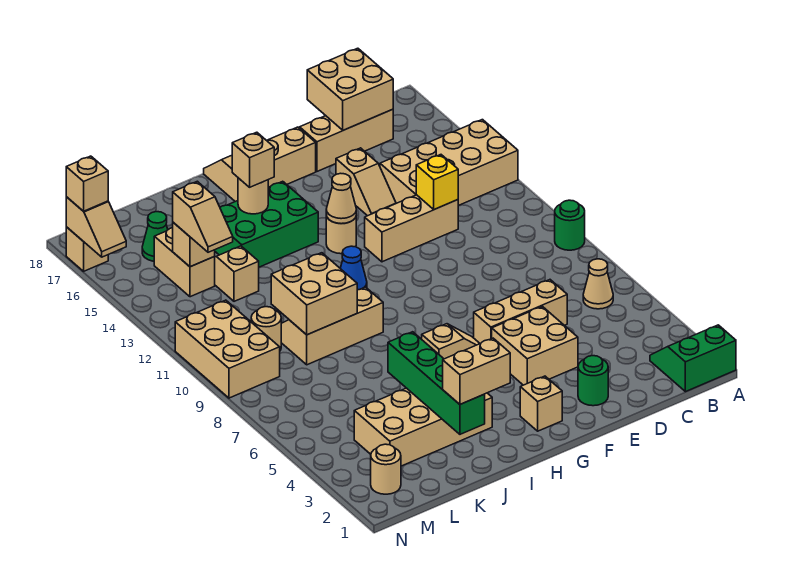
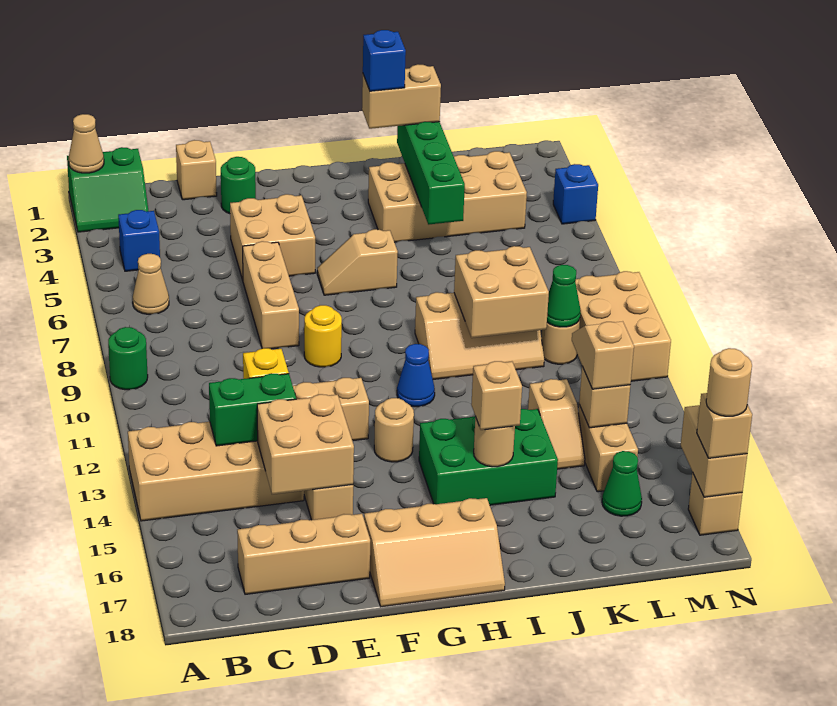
none -> blue 1x1 brick [118,210,160,271]
none -> green 1x2 brick [209,373,296,446]
tan 2x2 brick [307,48,393,130] -> tan 2x2 brick moved to [257,394,354,494]
tan 1x3 brick [474,280,567,344] -> tan 1x3 brick turned to [243,241,299,349]
none -> yellow 1x1 round brick [304,305,342,367]
tan 1x1 brick [520,376,562,431] -> tan 1x1 brick moved to [176,140,217,200]
tan 1x1 cone [326,173,356,224] -> tan 1x1 cone moved to [69,114,104,173]
none -> blue 1x1 brick [363,30,406,91]
none -> green 1x1 cone [547,265,581,327]
tan 1x1 round brick [371,444,401,494] -> tan 1x1 round brick moved to [706,348,752,416]
none -> blue 1x1 brick [553,164,598,224]
tan 1x2 slope [66,197,126,257] -> tan 1x2 brick [681,405,747,497]

